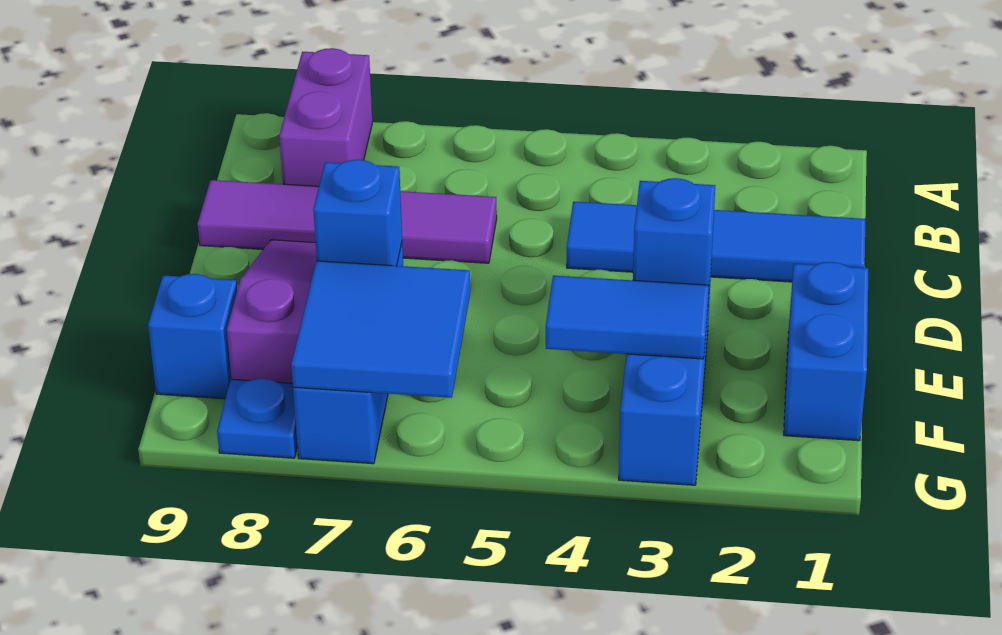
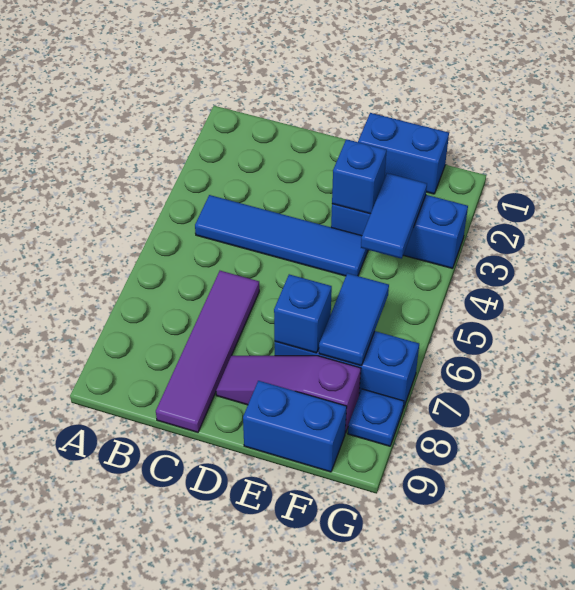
purple 1x2 brick [279,48,372,186] -> none
blue 1x4 tile [567,202,865,282] -> blue 1x4 tile turned to [195,195,368,276]
blue 2x2 tile [291,261,470,398] -> blue 1x2 tile [319,273,389,366]
blue 1x1 brick [148,274,237,399] -> blue 1x2 brick [243,381,347,472]

